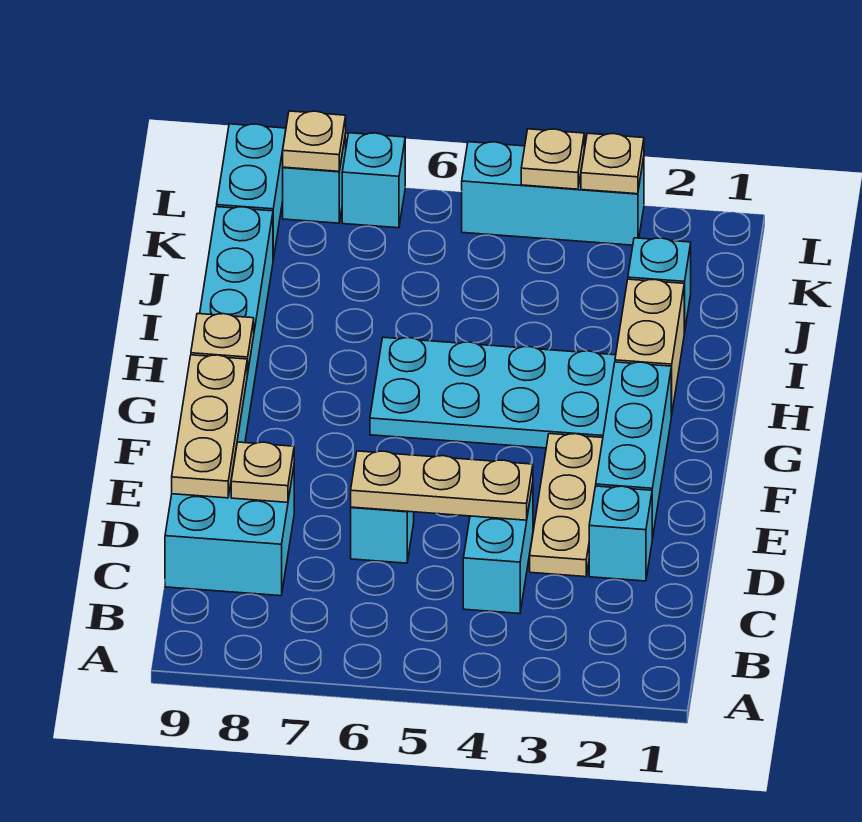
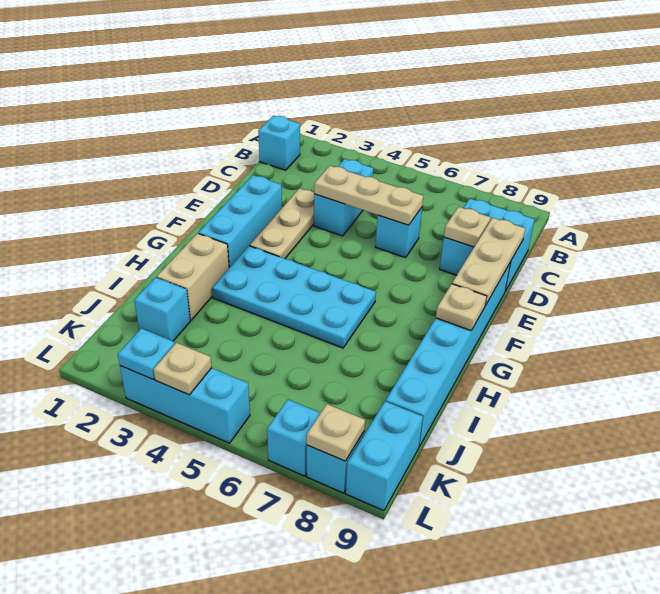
cyan 1x1 brick [589,486,652,581] -> cyan 1x1 brick moved to [258,115,300,170]
tan 1x1 plate [581,133,644,194] -> cyan 1x1 plate [118,328,175,379]

